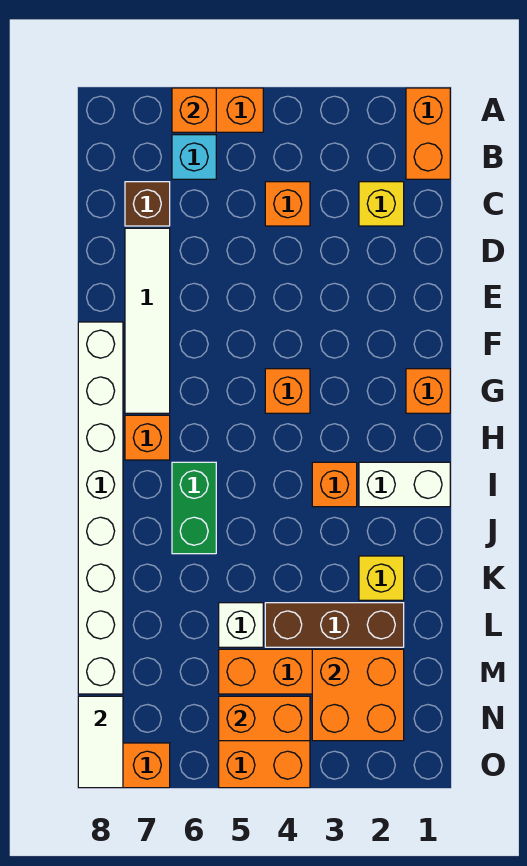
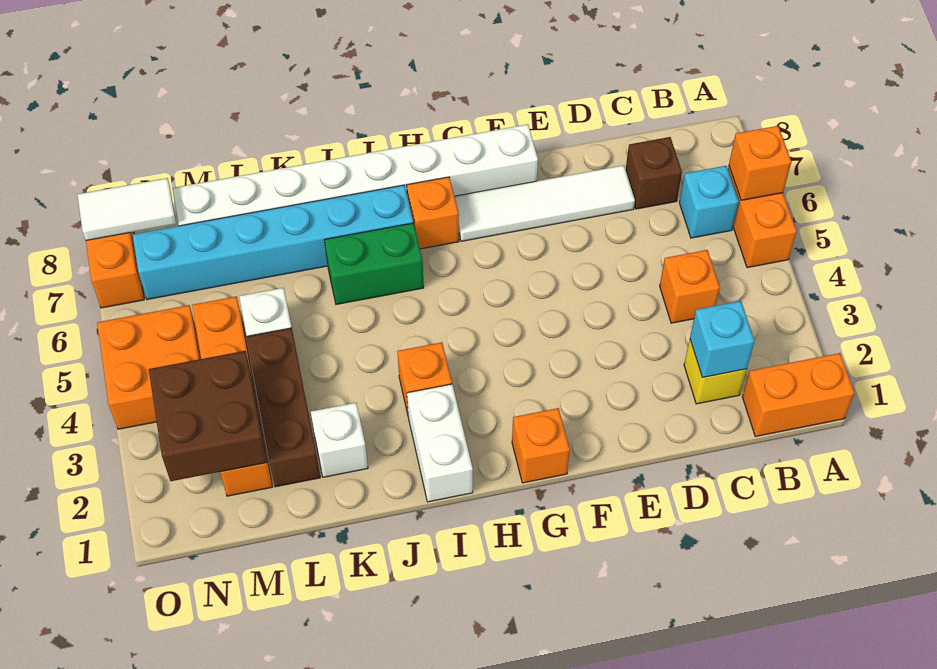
none -> cyan 1x1 brick [690,301,755,378]
orange 1x1 brick [265,369,310,413] -> none
none -> cyan 1x6 brick [133,185,413,299]
yellow 1x1 brick [359,556,404,600] -> white 1x1 brick [311,403,368,477]
orange 2x2 brick [312,649,404,741] -> brown 2x2 brick [149,351,267,481]
orange 1x2 brick [219,696,310,741] -> none

